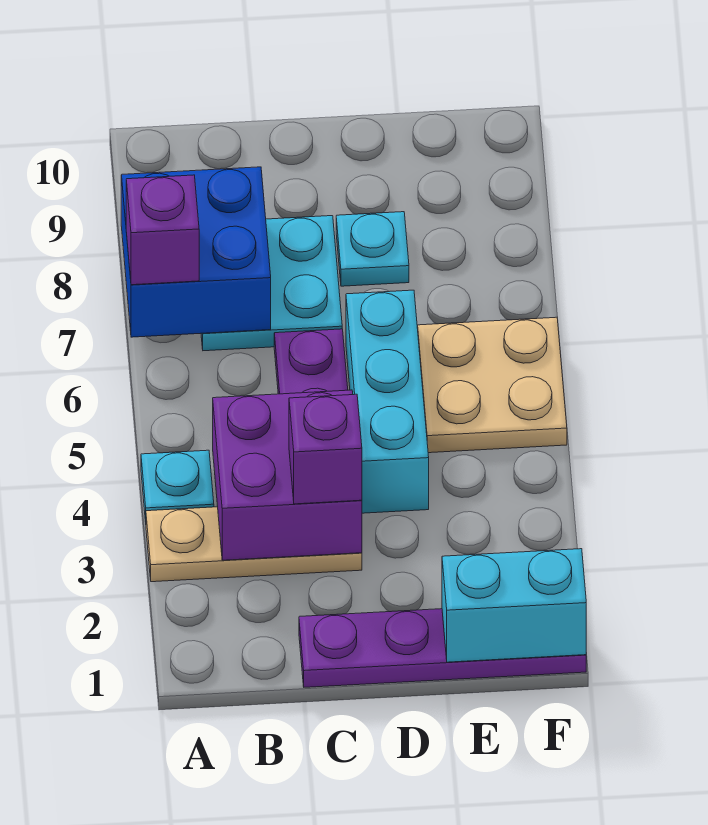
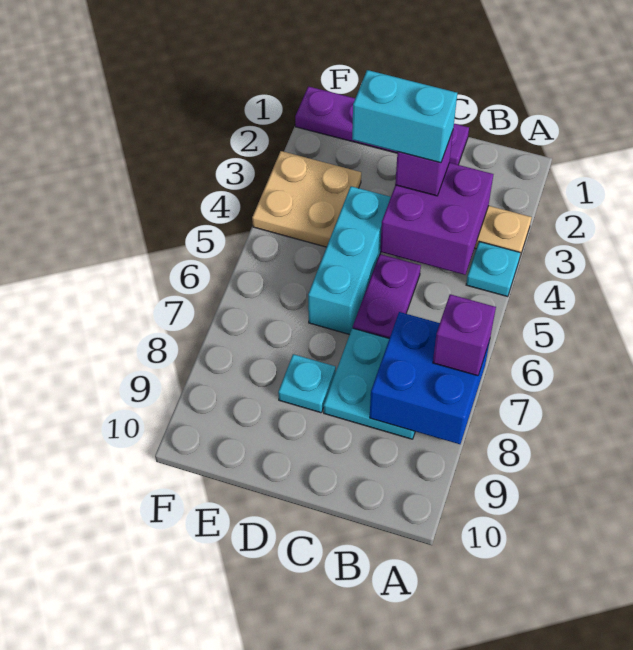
cyan 1x2 brick [442,549,586,662] -> cyan 1x2 brick moved to [352,70,457,163]
tan 2x2 plate [418,317,567,453] -> tan 2x2 plate moved to [252,151,361,247]

